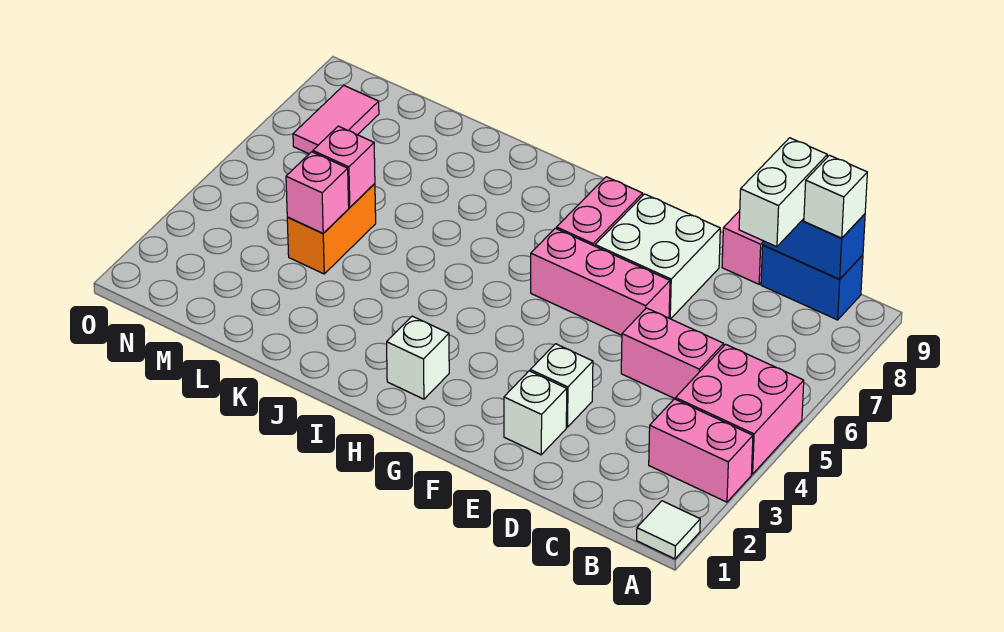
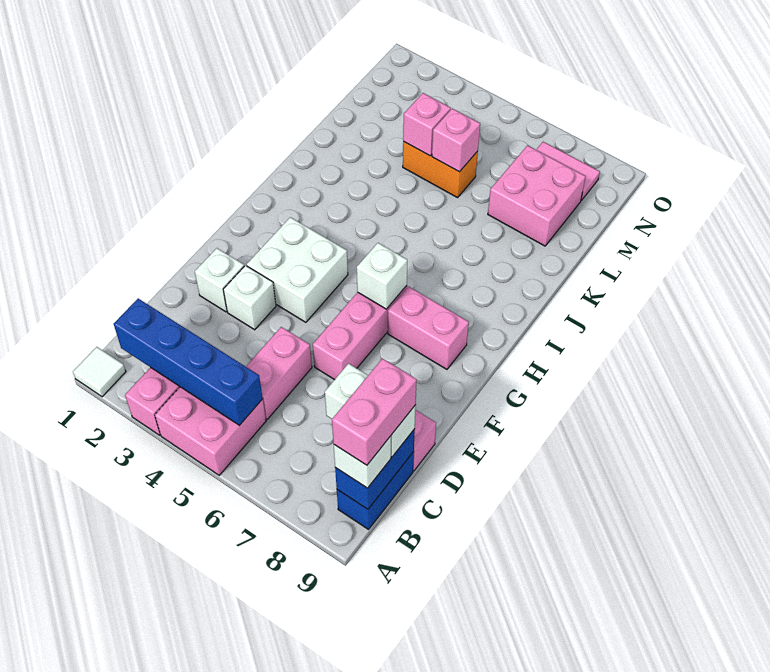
none -> blue 1x4 brick [114,299,263,425]
none -> pink 1x2 brick [332,358,417,465]
white 2x2 brick [595,194,720,319] -> white 2x2 brick moved to [247,217,348,322]
white 1x1 brick [387,316,449,399] -> white 1x1 brick moved to [357,243,407,309]
none -> pink 2x2 brick [488,145,586,246]

